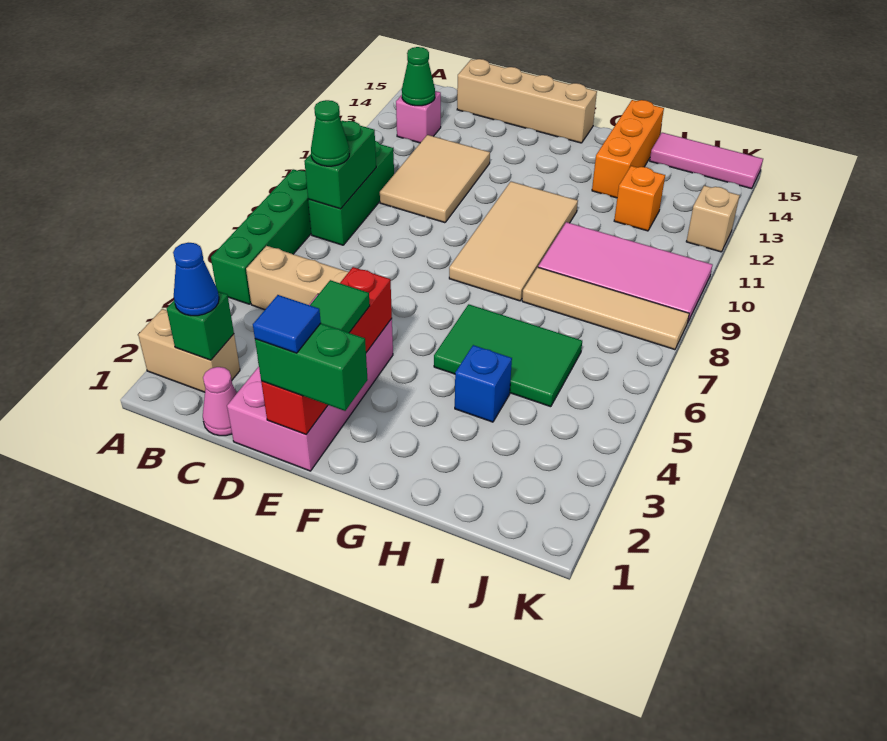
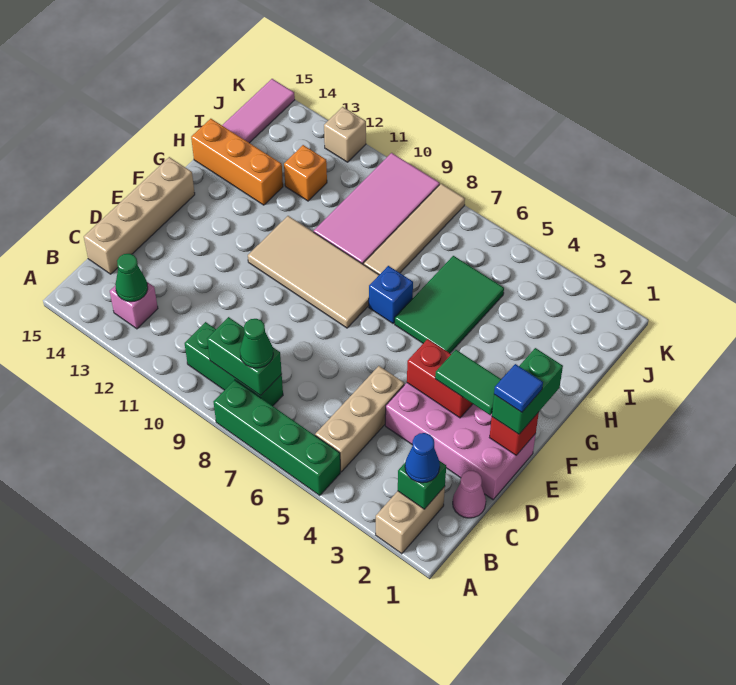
tan 2x3 tile [380,135,490,223] -> none
blue 1x1 brick [455,345,512,422] -> blue 1x1 brick moved to [369,266,413,323]

